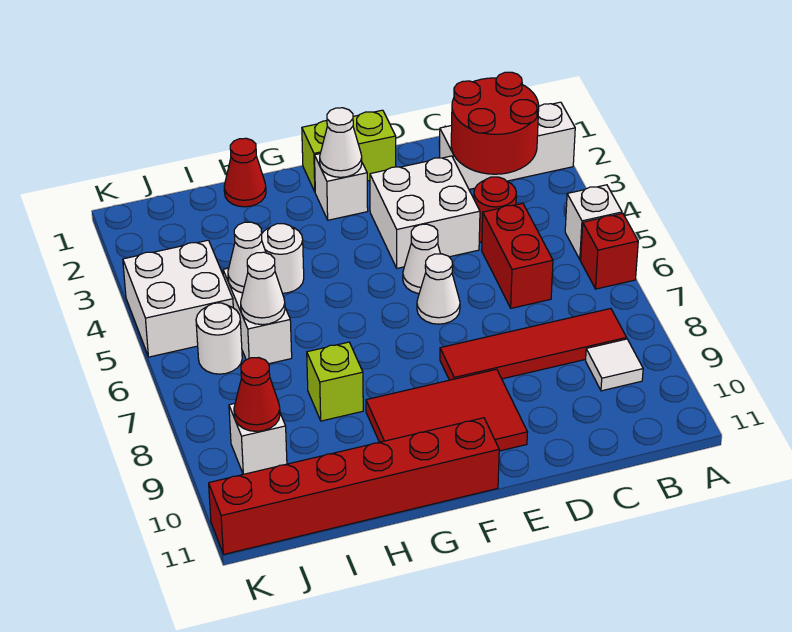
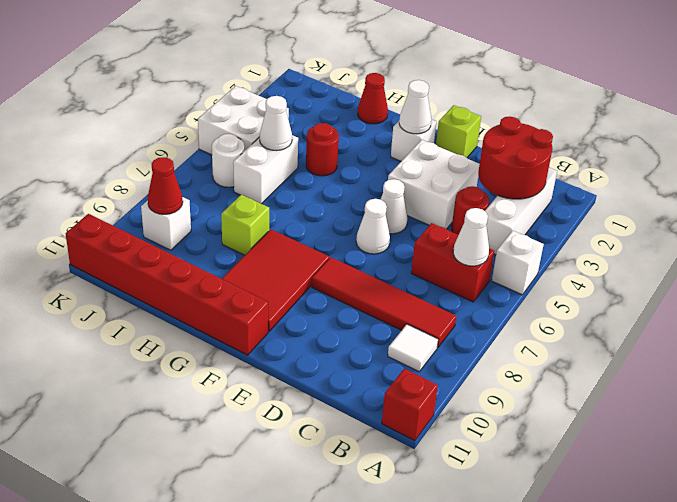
white 1x3 brick [439,102,575,189] -> white 1x3 brick turned to [485,168,557,255]
red 1x1 brick [581,213,638,289] -> red 1x1 brick moved to [382,369,438,441]
red 1x2 brick [482,203,553,308] -> red 1x2 brick turned to [411,223,494,302]
lime 1x2 brick [302,110,396,191] -> lime 1x1 brick [436,105,481,158]
red 2x3 tile [366,369,527,451] -> red 2x3 tile turned to [222,229,329,331]
white 1x1 round brick [262,224,304,293] -> red 1x1 round brick [306,123,339,176]
white 1x1 cone [241,252,285,325] -> white 1x1 cone moved to [453,208,489,266]

